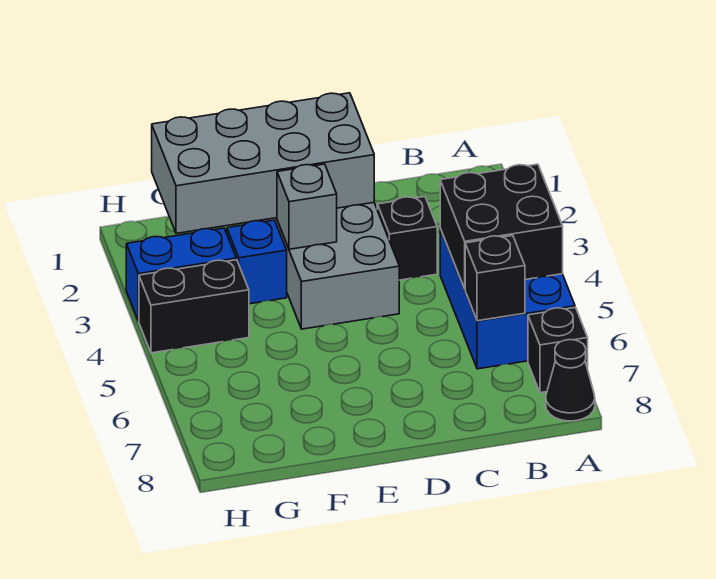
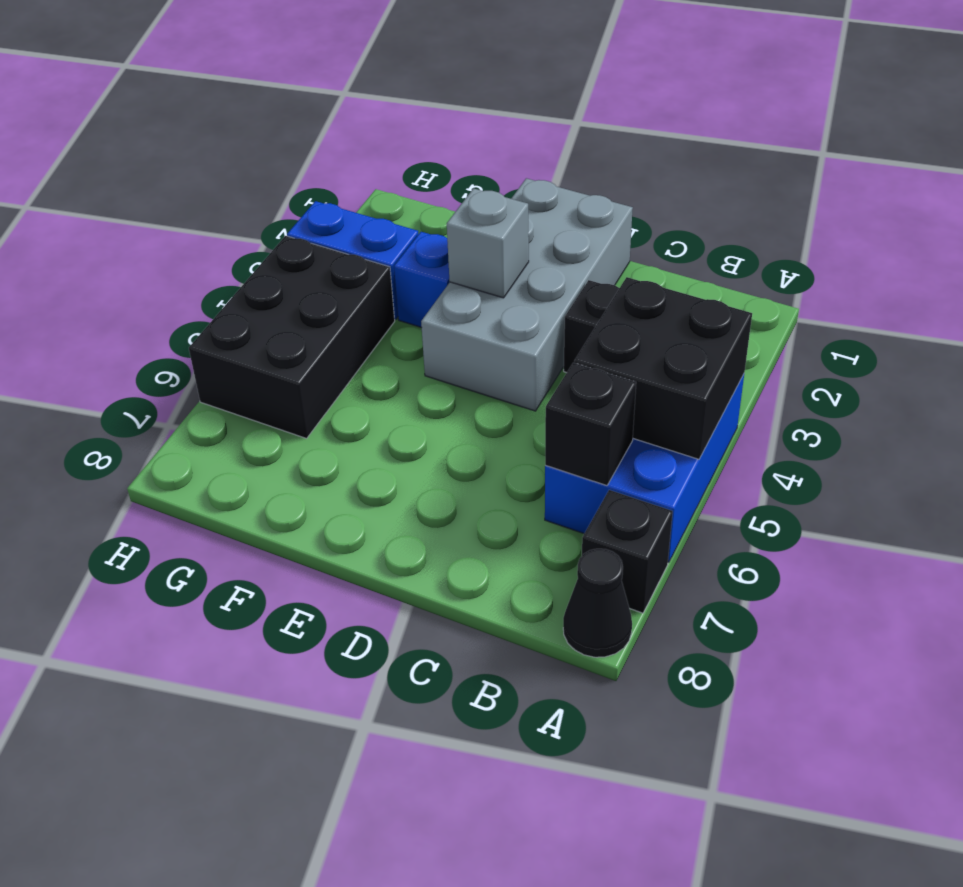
grey 2x4 brick [152,93,374,233] -> none
black 1x2 brick [139,260,249,353] -> black 2x3 brick [189,236,395,438]

